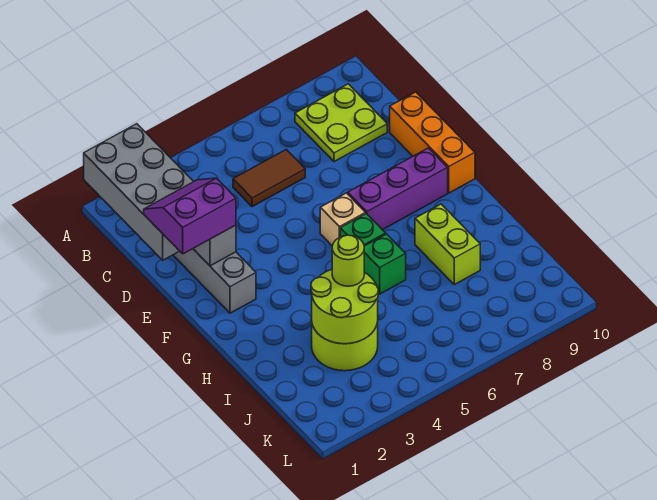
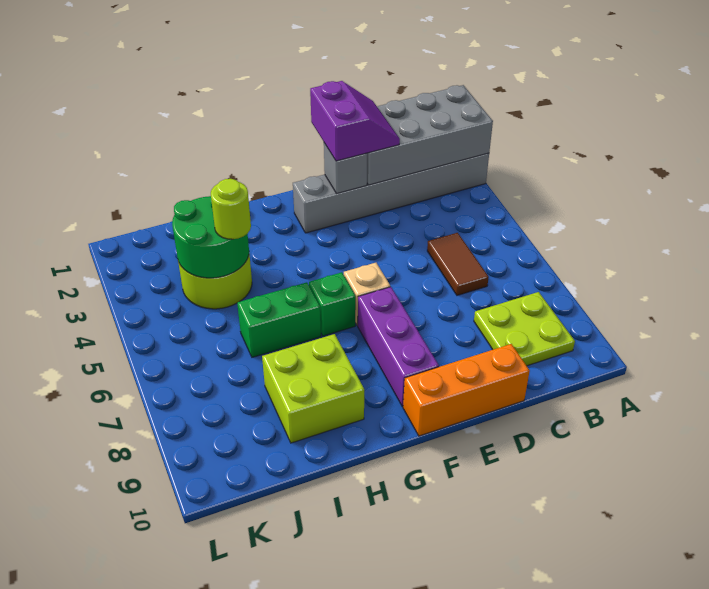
green 1x1 brick [364,234,406,294] -> green 1x2 brick [237,282,321,357]
lime 1x2 brick [415,204,480,285] -> lime 2x2 brick [262,334,364,443]
lime 2x2 round brick [311,270,378,344] -> green 2x2 round brick [172,196,249,278]

